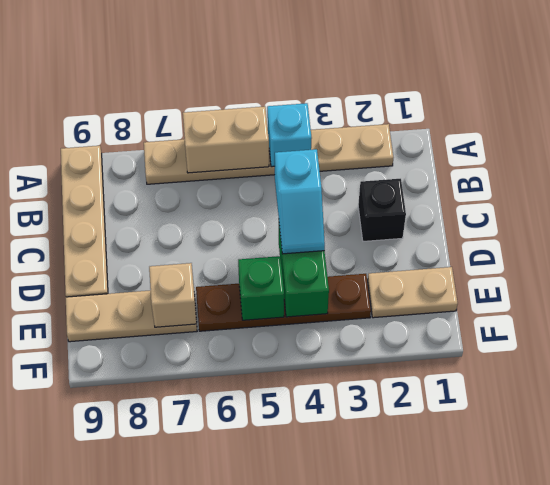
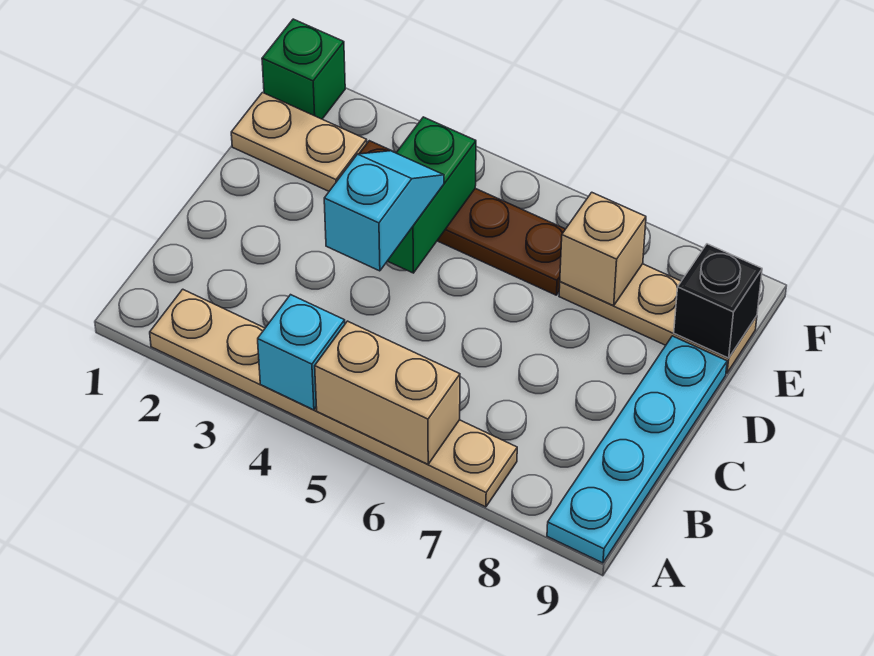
tan 1x4 plate [61,146,108,297] -> cyan 1x4 plate [547,336,727,563]
black 1x1 brick [358,179,406,241] -> black 1x1 brick moved to [674,244,762,358]
green 1x1 brick [238,256,284,320] -> green 1x1 brick moved to [262,19,345,119]

